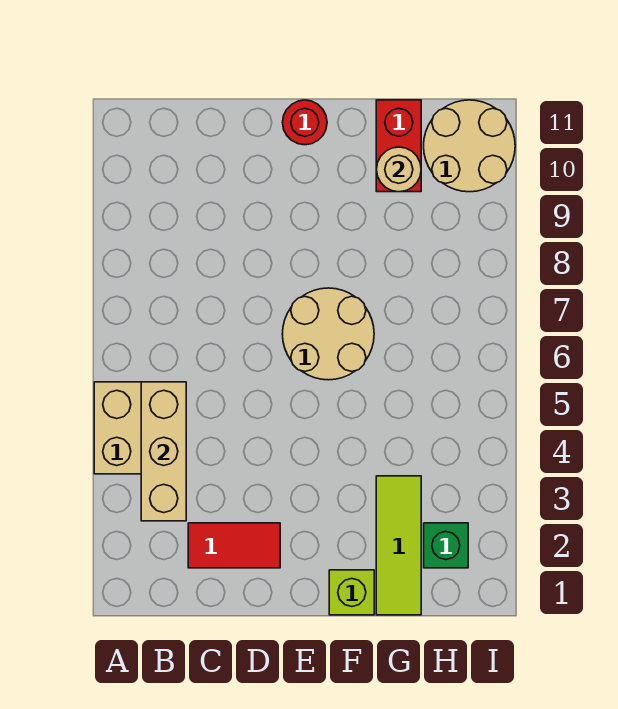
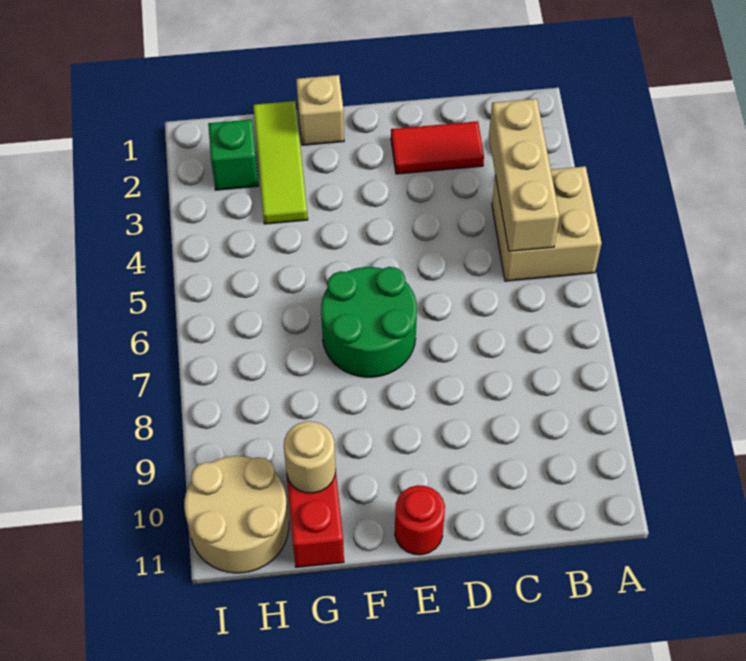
tan 2x2 round brick [283,288,374,380] -> green 2x2 round brick [321,267,417,377]
lime 1x1 brick [329,570,374,615] -> tan 1x1 brick [296,75,344,145]

